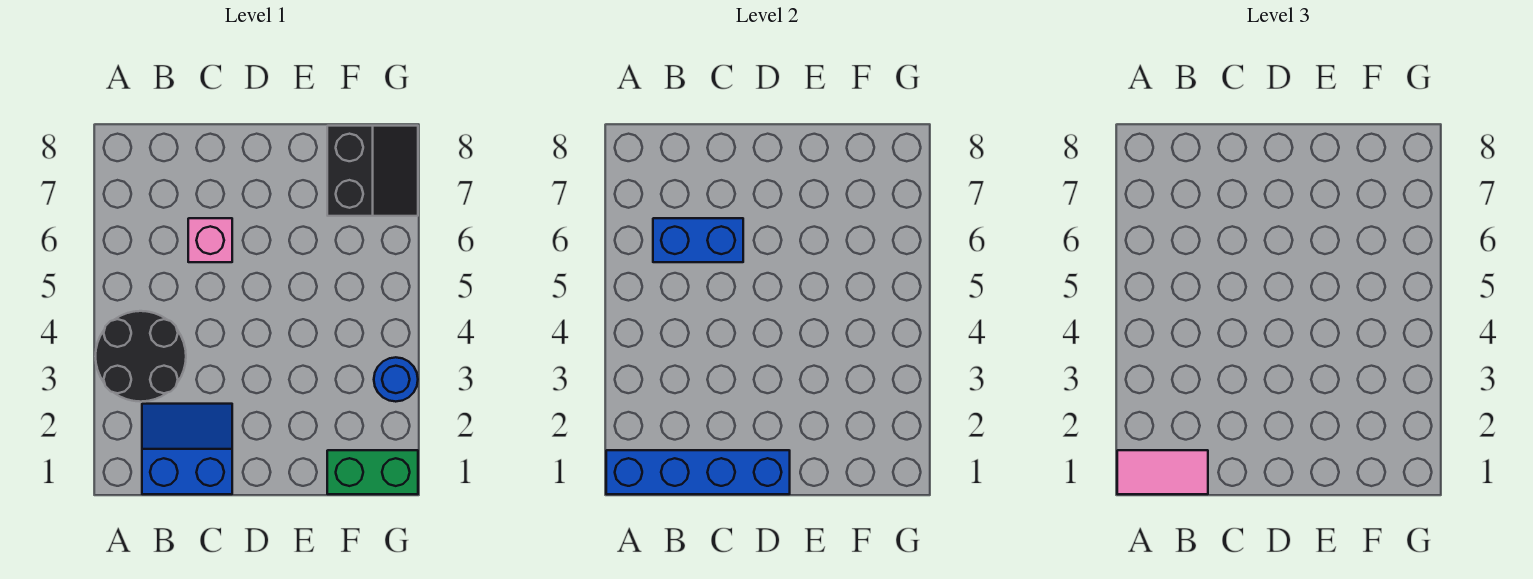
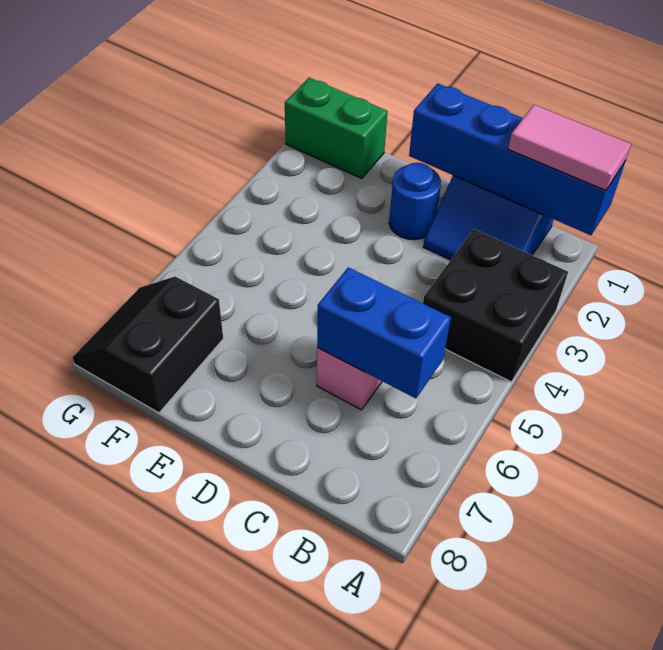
black 2x2 round brick [95,311,186,402] -> black 2x2 brick [423,229,568,382]
blue 1x1 round brick [374,357,418,402] -> blue 1x1 round brick moved to [389,163,441,240]

